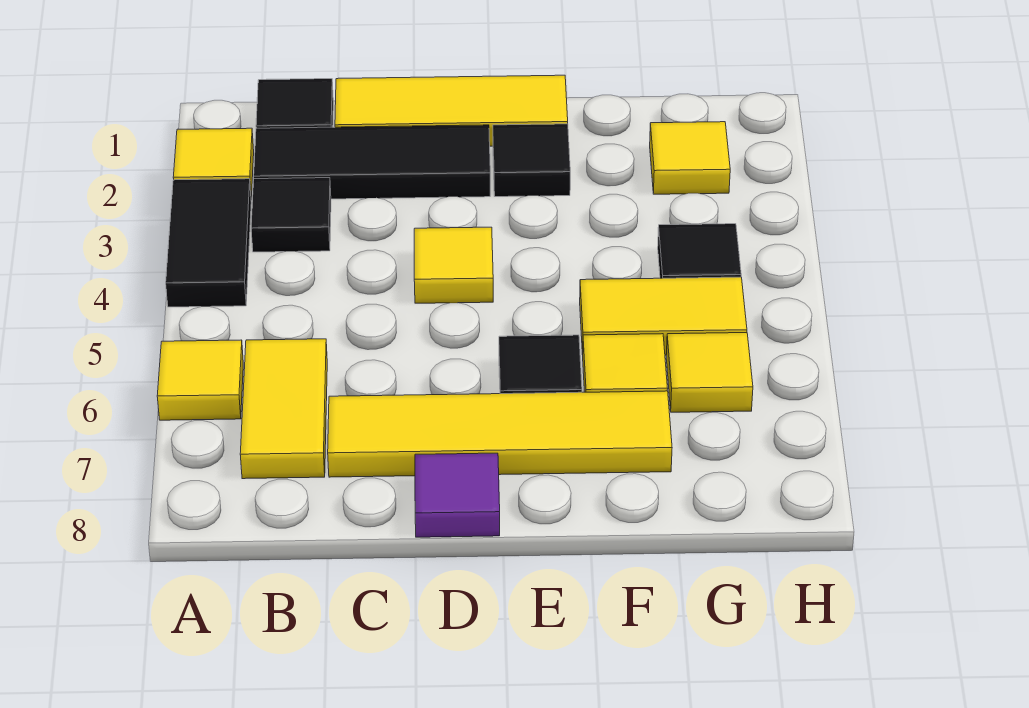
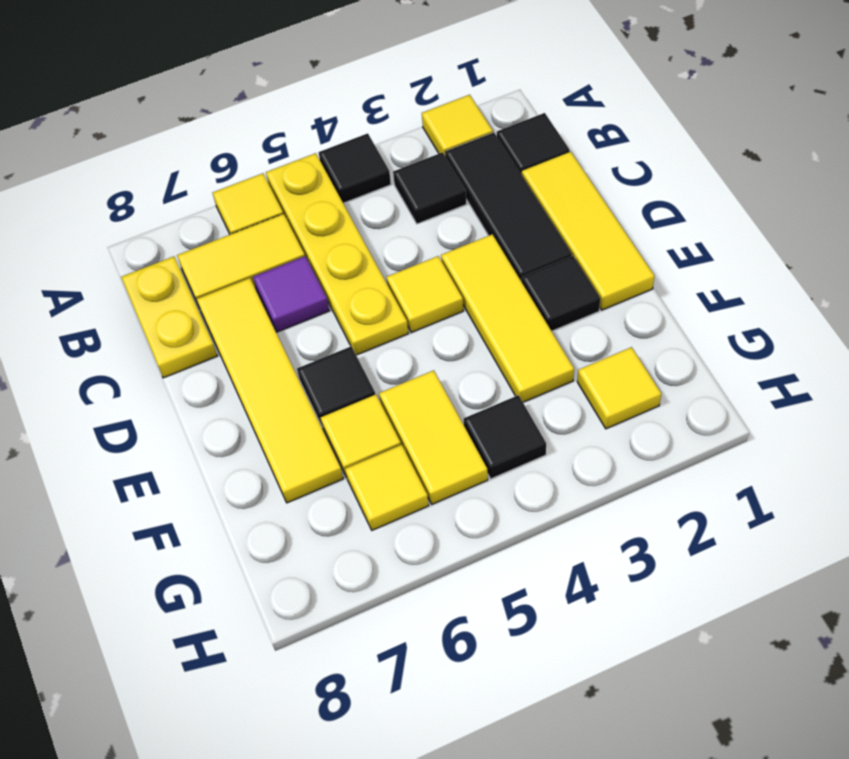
black 1x2 tile [166,179,251,307] -> black 1x1 tile [318,133,391,203]
none -> yellow 1x4 plate [266,153,408,355]
none -> yellow 1x2 plate [121,256,217,378]
none -> yellow 1x3 tile [441,234,574,402]
purple 1x1 tile [415,453,500,537] -> purple 1x1 tile moved to [253,256,329,332]

